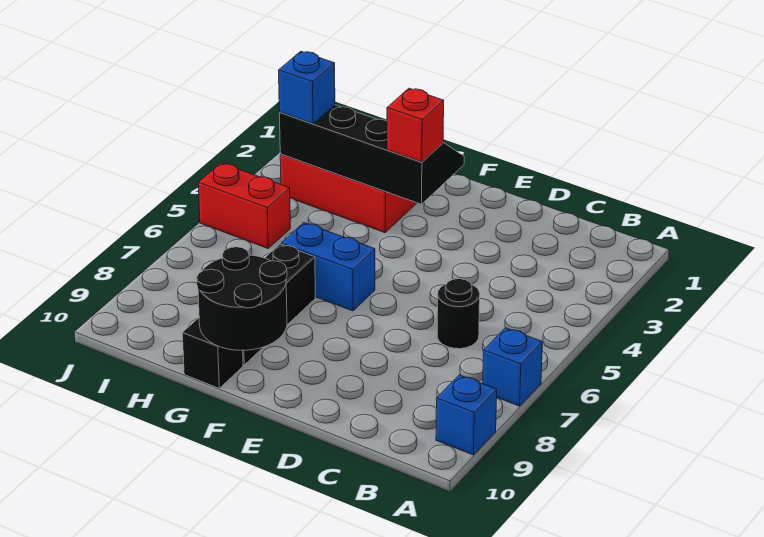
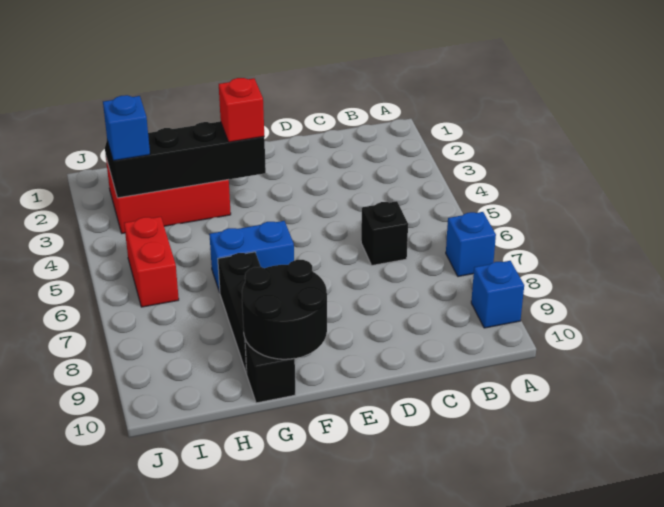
black 1x1 round brick [437,279,480,349] -> black 1x1 brick [361,201,408,265]
red 1x2 brick [198,163,290,248] -> red 1x2 brick turned to [124,217,179,307]

